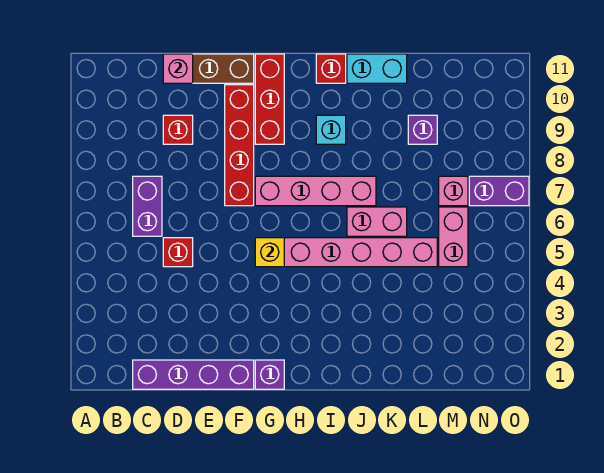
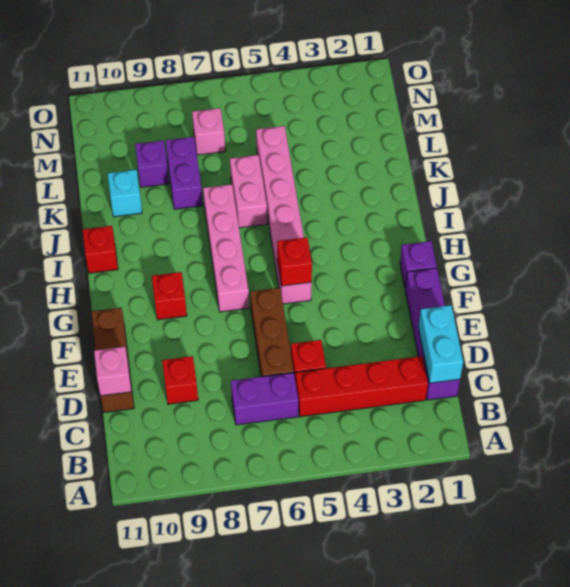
none -> brown 1x3 brick [250,288,294,377]
red 1x4 brick [225,85,254,206] -> red 1x4 brick moved to [295,356,428,417]
yellow 1x1 brick [255,238,284,267] -> red 1x1 brick [277,237,312,286]
red 1x3 brick [255,54,284,144] -> red 1x1 brick [152,272,187,320]
cyan 1x1 brick [316,115,346,144] -> cyan 1x1 brick moved to [108,170,142,217]
cyan 1x2 brick [347,54,407,83] -> cyan 1x2 brick moved to [418,305,463,383]
pink 1x2 brick [439,207,468,267] -> none
purple 1x2 brick [469,176,529,206] -> purple 1x2 brick moved to [165,137,203,209]

